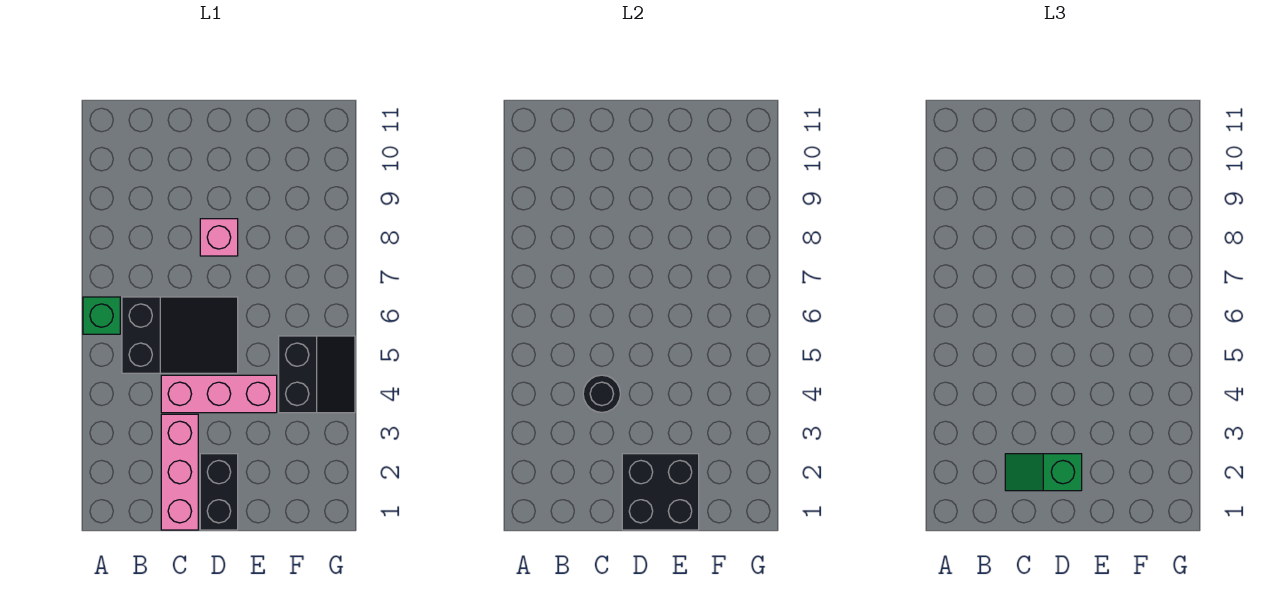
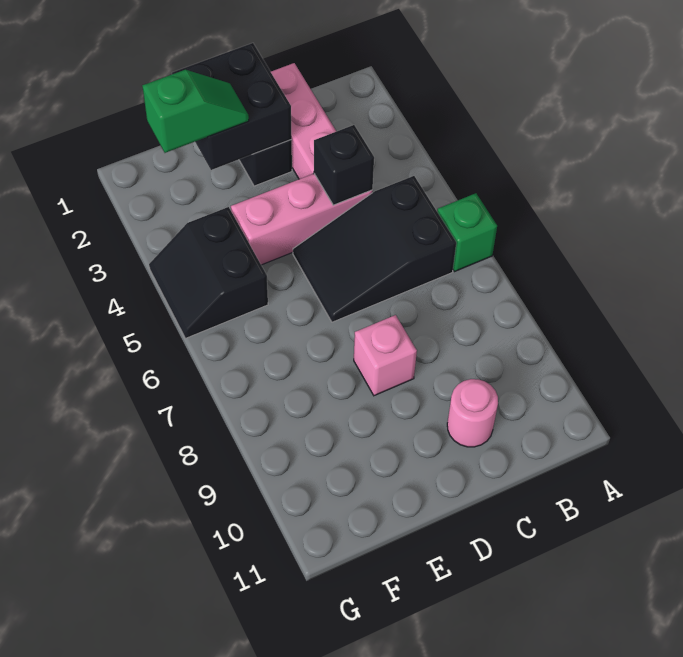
green 1x2 slope [1005,454,1082,491] -> green 1x2 slope moved to [142,70,249,153]
black 1x1 round brick [583,375,620,412] -> black 1x1 brick [314,125,374,205]
none -> pink 1x1 round brick [447,379,498,447]

